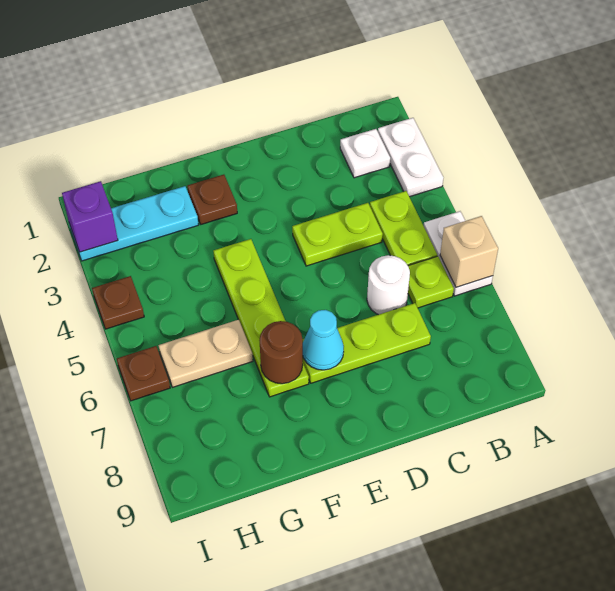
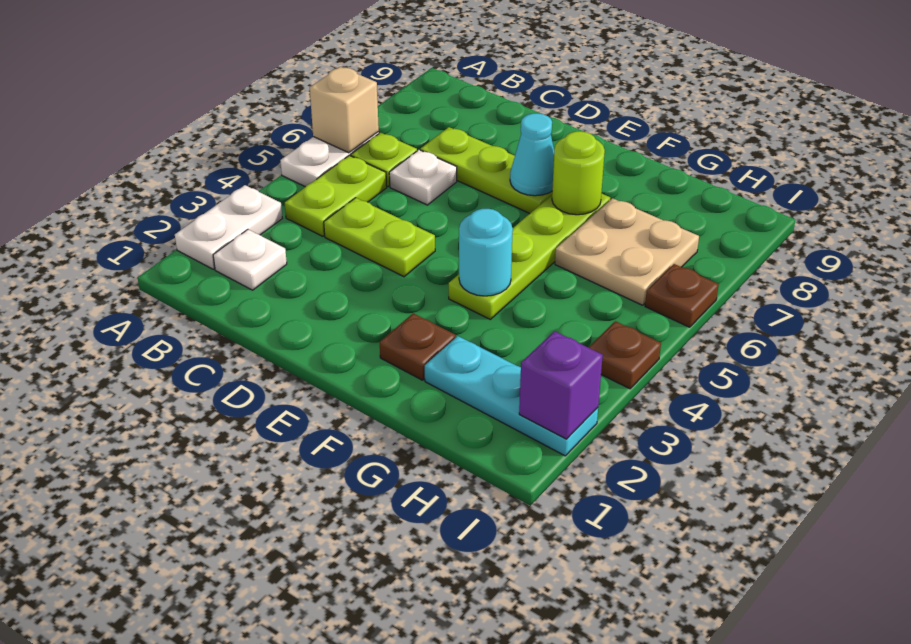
white 1x1 round brick [367,255,410,315] -> white 1x1 plate [389,150,457,205]
none -> cyan 1x1 round brick [459,209,513,296]
brown 1x1 round brick [259,321,303,384] -> lime 1x1 round brick [552,131,605,215]
tan 1x2 plate [158,320,253,387] -> tan 2x2 plate [555,198,699,305]

